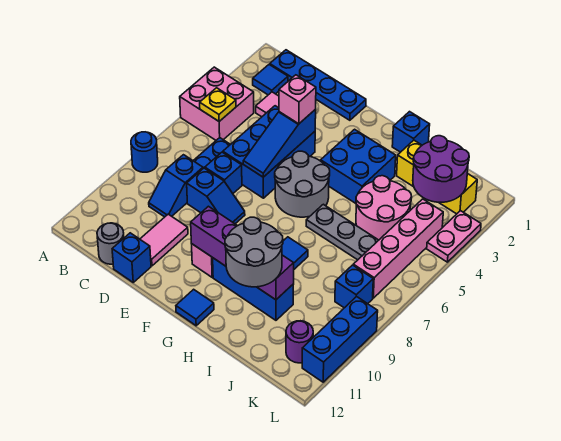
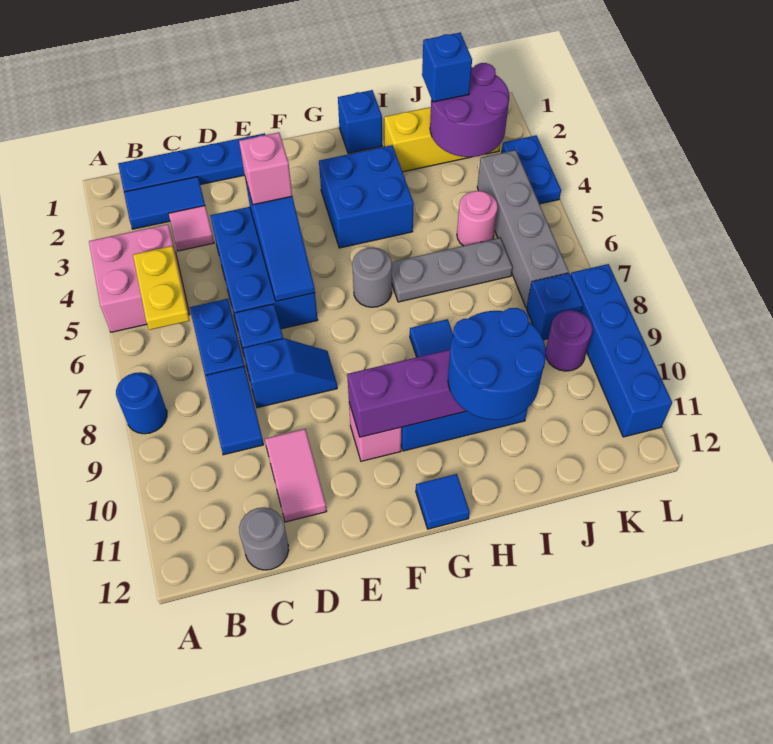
blue 1x1 tile [253,64,288,95] -> blue 1x2 tile [124,177,205,229]
yellow 1x1 plate [200,88,236,121] -> yellow 1x2 plate [133,246,190,330]
blue 1x2 slope [149,155,203,217] -> blue 1x2 tile [205,366,264,455]
blue 1x1 brick [112,233,151,282] -> blue 1x1 brick moved to [422,33,472,102]
grey 2x2 round brick [275,151,330,217] -> grey 1x1 round brick [352,247,392,307]
grey 2x2 round brick [225,217,283,287] -> blue 2x2 round brick [448,308,546,420]
pink 2x2 round brick [356,176,412,240] -> pink 1x1 round brick [457,191,498,246]
pink 1x4 brick [353,199,443,298] -> grey 1x4 brick [477,150,569,308]
purple 1x1 round brick [286,321,313,363] -> purple 1x1 round brick moved to [546,310,592,371]
pink 1x2 plate [427,211,481,262] -> blue 1x2 plate [502,135,561,204]
blue 1x3 brick [302,296,378,382] -> blue 1x4 brick [571,264,672,437]

